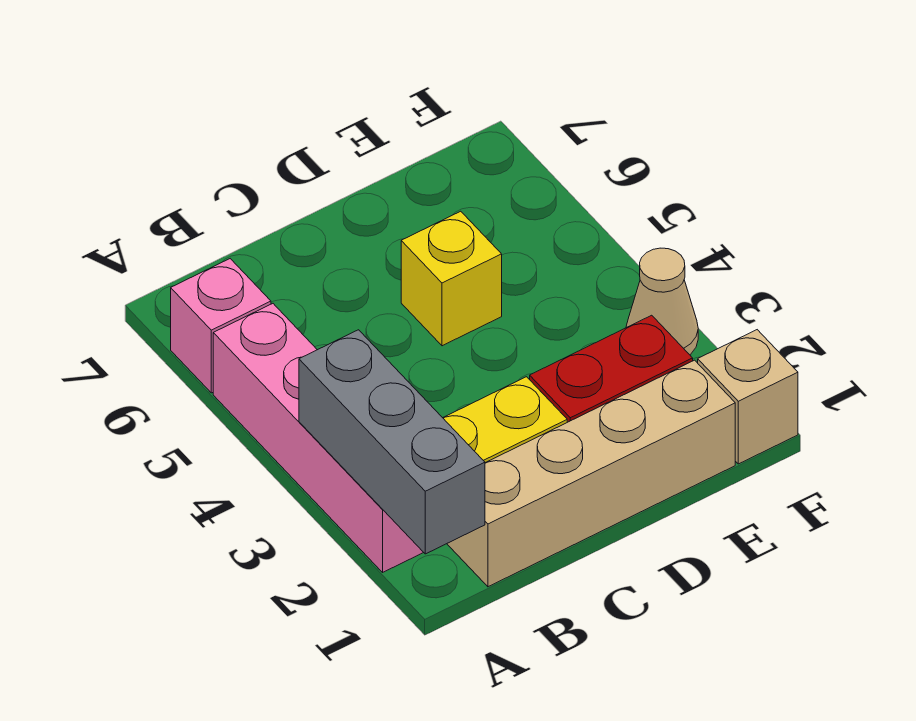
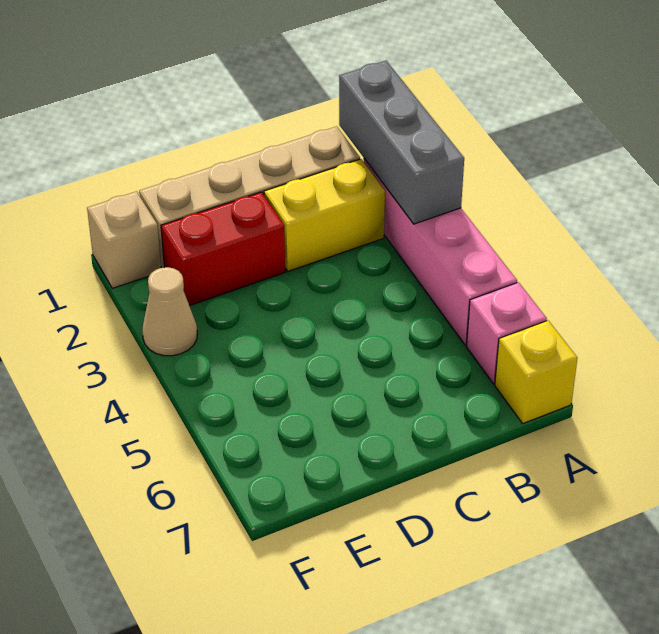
yellow 1x1 brick [401,211,502,346] -> yellow 1x1 brick moved to [495,321,577,423]

